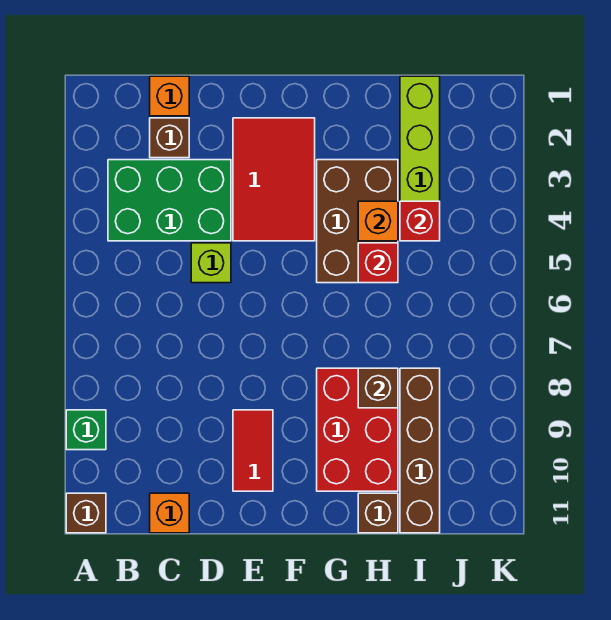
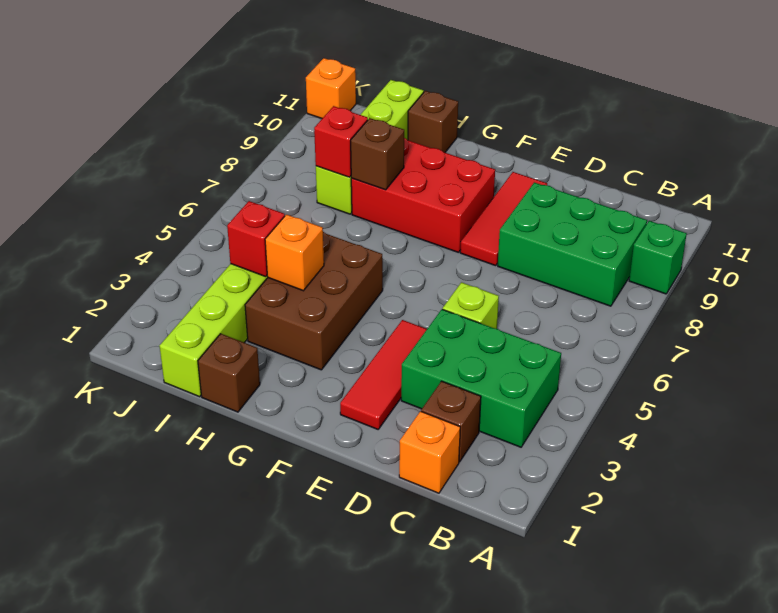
brown 1x1 brick [66,493,106,533] -> brown 1x1 brick moved to [198,334,260,412]
none -> green 2x3 brick [498,182,647,306]
orange 1x1 brick [150,493,189,533] -> orange 1x1 brick moved to [306,58,356,118]
red 2x3 tile [233,118,315,241] -> red 1x3 tile [340,320,427,429]
red 1x2 tile [233,410,273,491] -> red 1x3 tile [460,172,547,266]
red 2x3 brick [317,368,398,491] -> red 2x3 brick turned to [351,138,495,253]
red 1x1 brick [358,243,398,283] -> red 1x1 brick moved to [314,106,368,177]
brown 1x4 brick [400,368,440,533] -> lime 1x4 brick [316,80,424,214]

